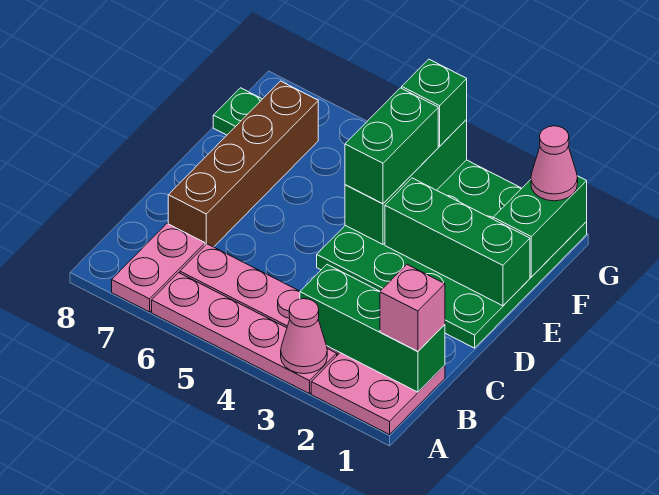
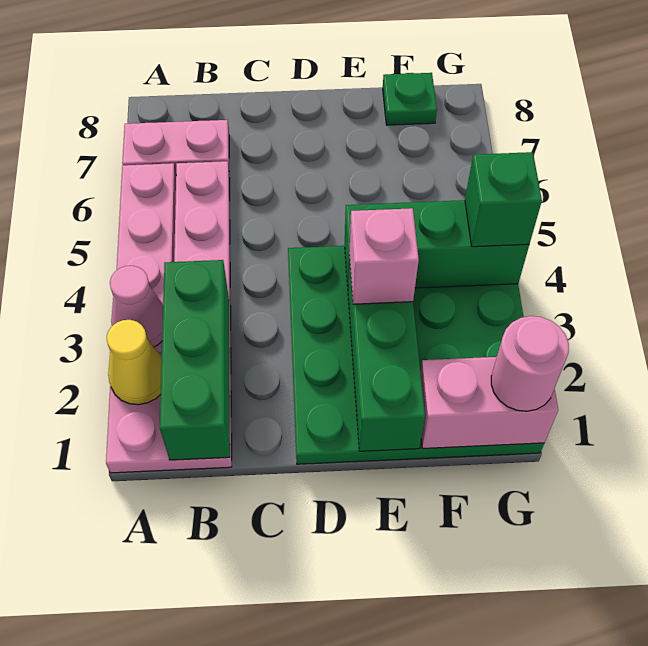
none -> yellow 1x1 cone [107,320,162,405]
pink 1x1 brick [380,265,445,351] -> pink 1x1 brick moved to [349,208,419,304]
brown 1x4 brick [168,81,318,247] -> none
green 1x2 brick [345,88,438,204] -> none
green 1x2 brick [493,176,587,277] -> pink 1x2 brick [421,357,558,448]
pink 1x1 cone [531,126,578,201] -> pink 1x1 round brick [491,316,569,411]

